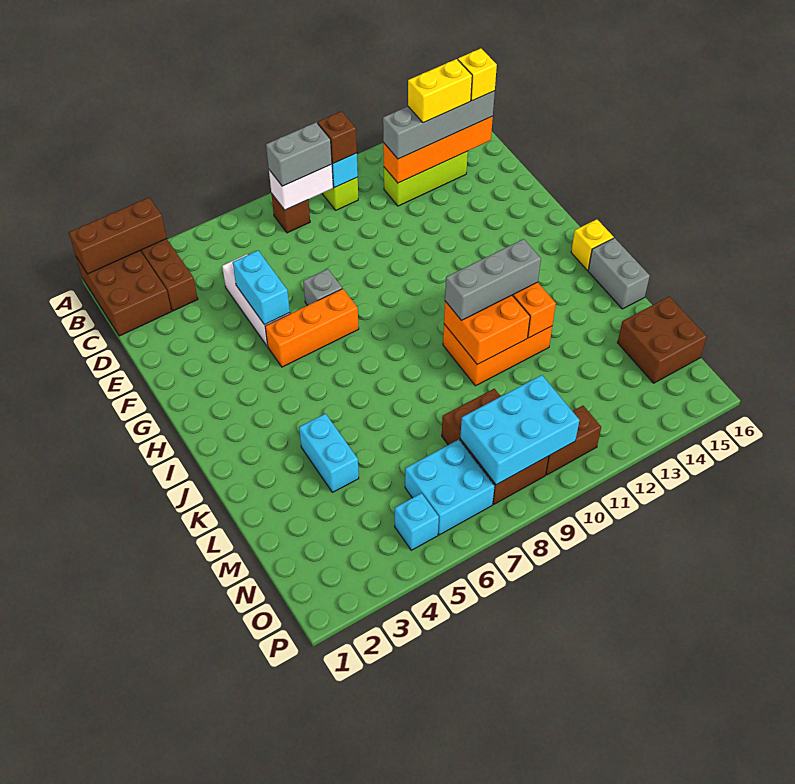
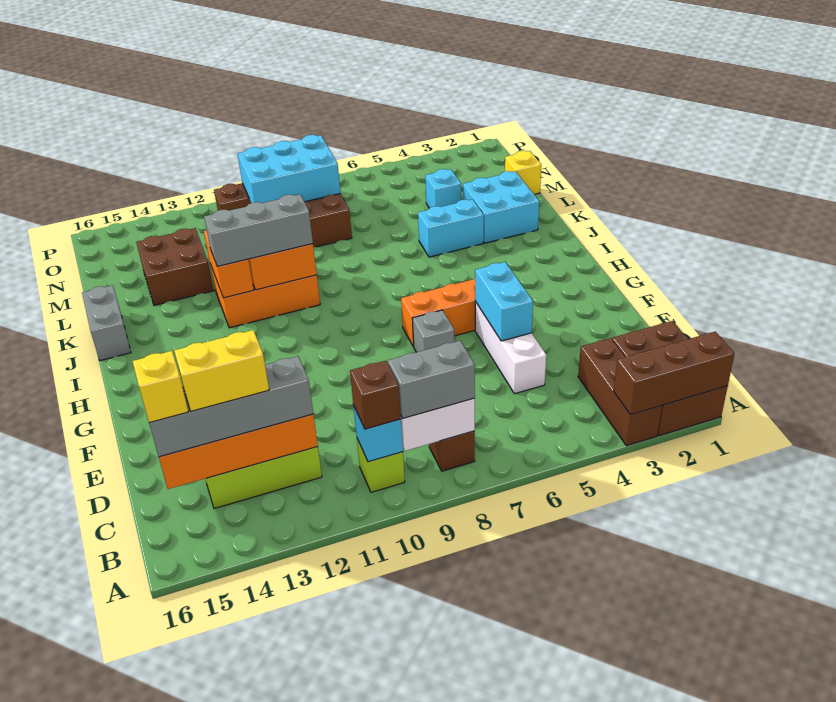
yellow 1x1 brick [571,219,614,270] -> yellow 1x1 brick moved to [505,151,541,194]
cyan 1x2 brick [299,414,359,492] -> cyan 1x2 brick turned to [418,199,484,257]
brown 2x2 brick [618,296,707,383] -> brown 2x2 brick moved to [136,228,214,305]
cyan 2x2 brick [405,440,495,535] -> cyan 2x2 brick moved to [463,171,539,243]
cyan 1x1 brick [395,493,439,550] -> cyan 1x1 brick moved to [425,169,461,208]

